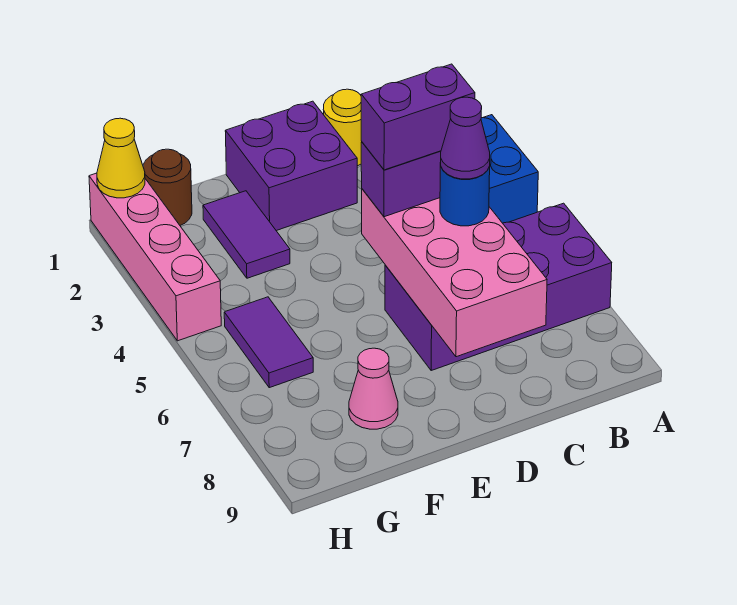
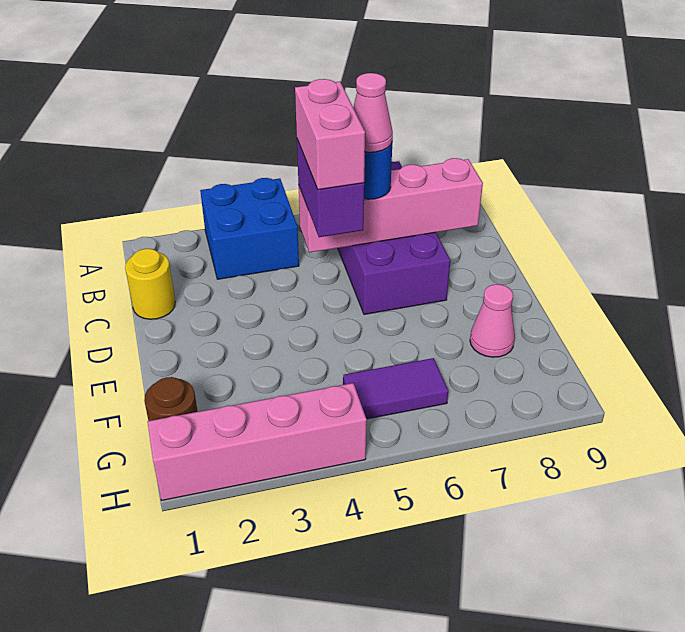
pink 2x4 brick [362,189,547,357] -> pink 1x4 brick [299,158,483,253]
purple 1x2 brick [361,64,475,170] -> pink 1x2 brick [295,79,365,190]
purple 1x1 cone [441,97,490,179] -> pink 1x1 cone [353,73,393,152]
purple 2x2 brick [225,101,357,231] -> none
purple 1x2 tile [203,191,290,278] -> none
yellow 1x1 cone [97,118,145,198] -> none

